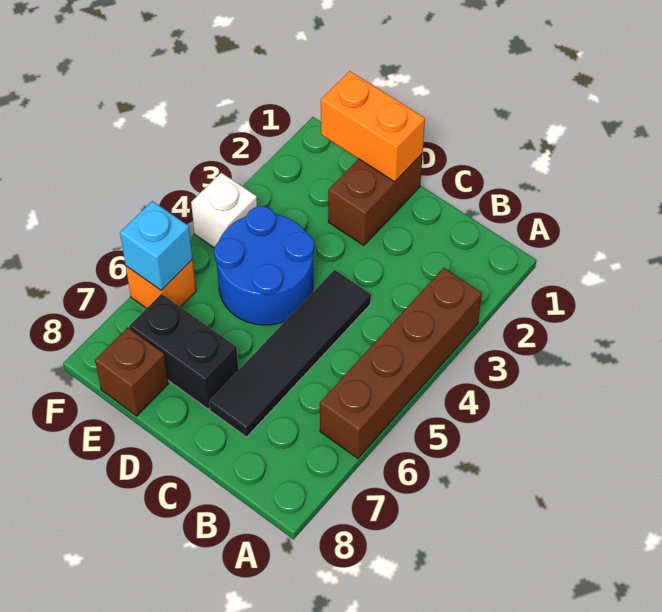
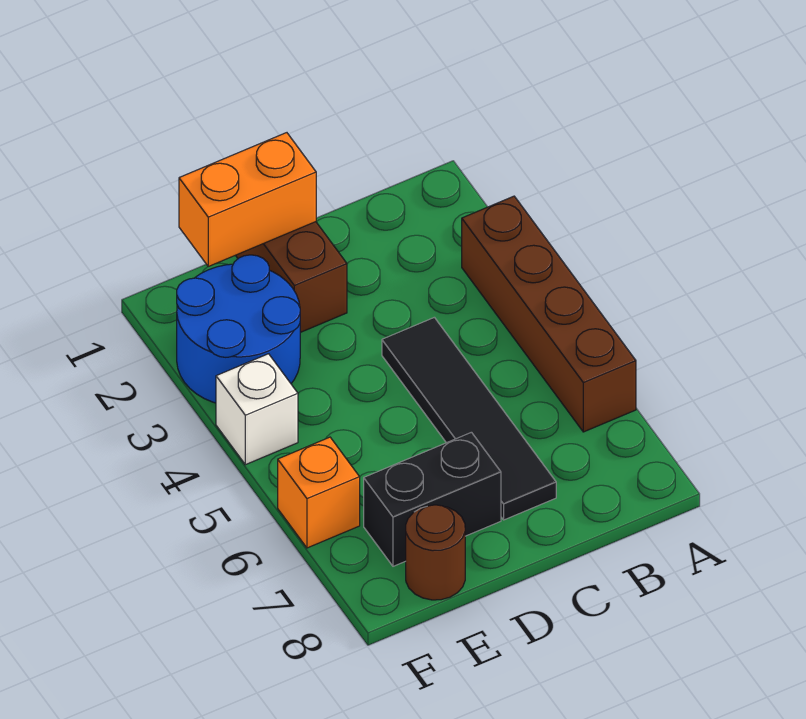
blue 2x2 round brick [214,206,314,325] -> blue 2x2 round brick moved to [177,255,300,403]
brown 1x1 brick [95,328,169,416] -> brown 1x1 round brick [406,505,465,600]
cyan 1x1 brick [120,201,193,290] -> none

